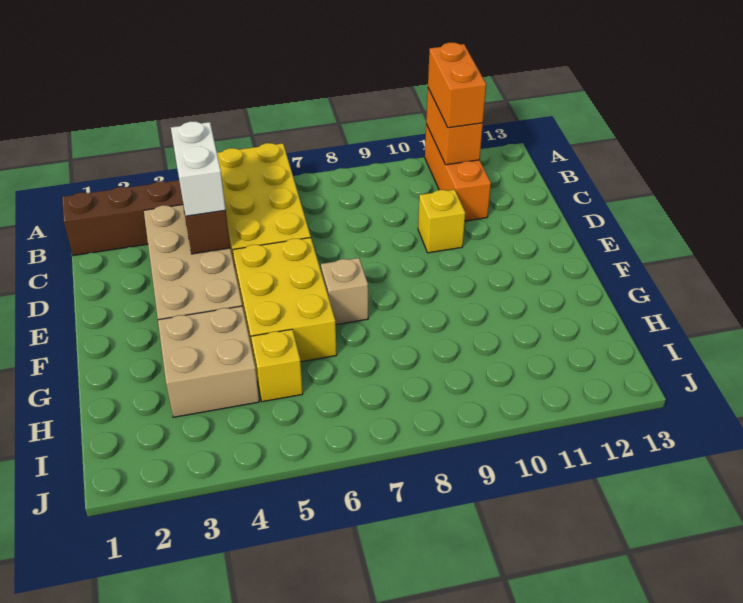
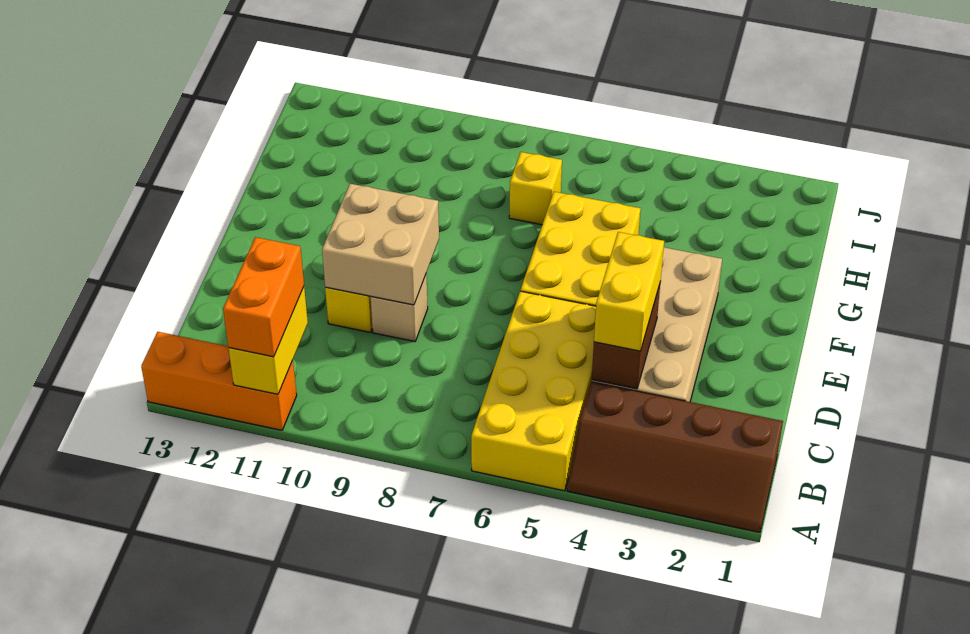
orange 1x3 brick [425,124,491,221] -> orange 1x3 brick turned to [141,332,297,430]
orange 1x2 brick [426,88,483,165] -> yellow 1x2 brick [229,287,308,394]
white 1x2 brick [171,122,226,216] -> yellow 1x2 brick [594,232,664,351]
tan 1x1 brick [321,258,368,325] -> tan 1x1 brick moved to [371,274,428,342]
tan 2x2 brick [158,306,259,417] -> tan 2x2 brick moved to [322,184,439,305]
yellow 1x1 brick [251,329,303,402] -> yellow 1x1 brick moved to [509,152,562,225]

